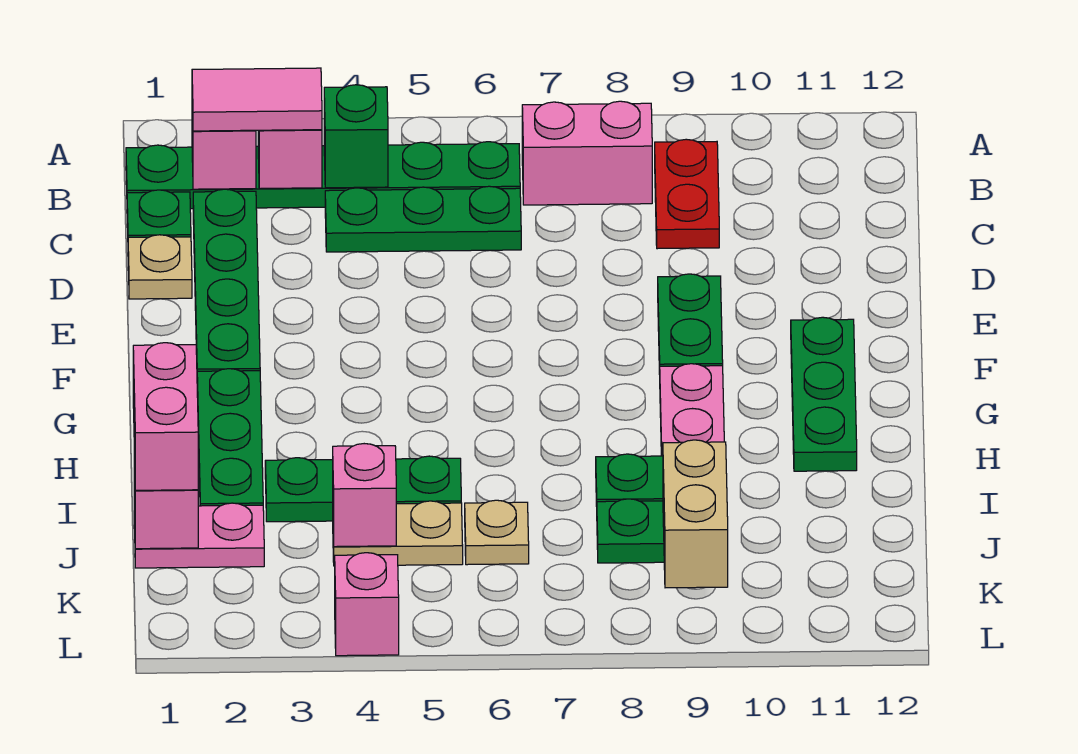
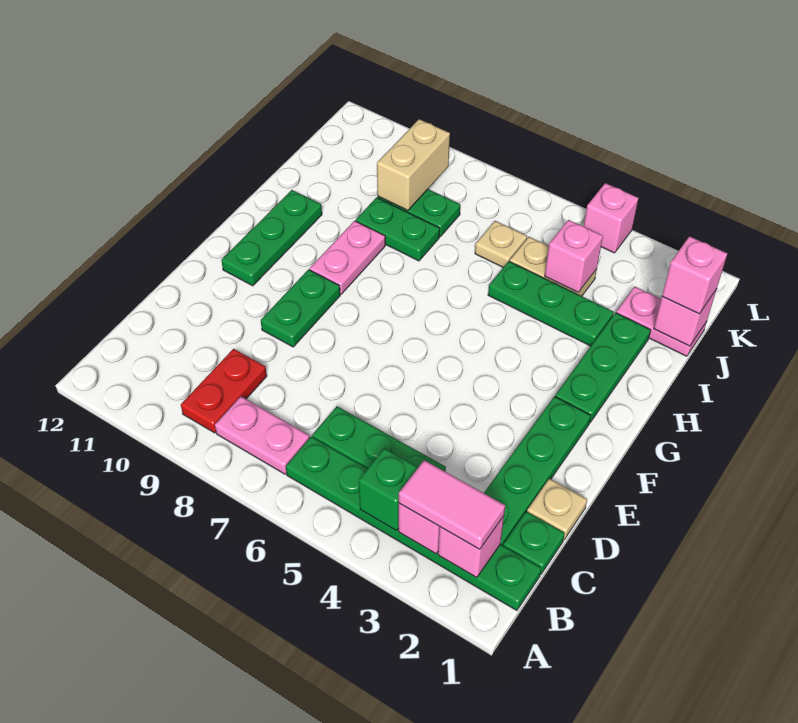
pink 1x2 brick [522,101,652,205] -> pink 1x2 plate [215,396,310,474]
pink 1x2 brick [133,343,198,490] -> pink 1x1 brick [662,236,728,314]

